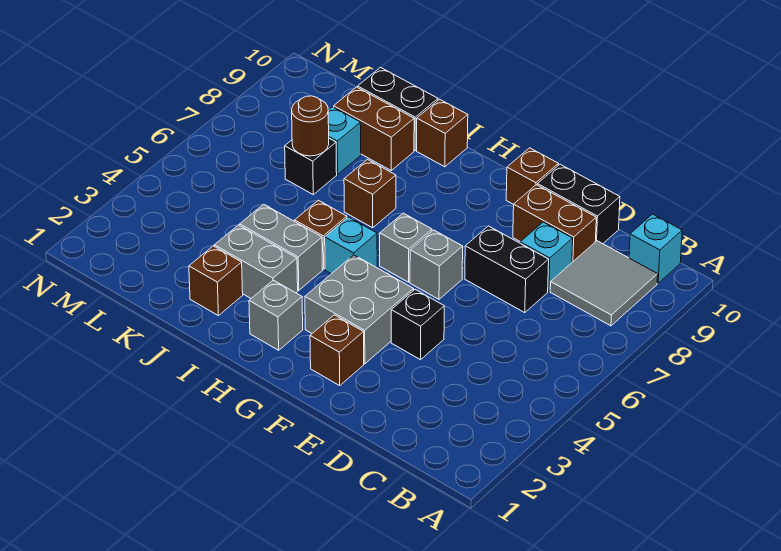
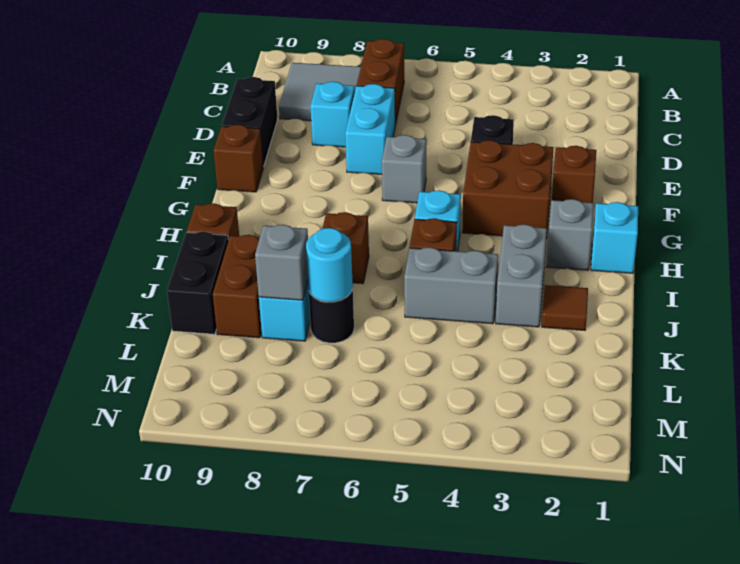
cyan 1x1 brick [629,214,682,283] -> cyan 1x1 brick moved to [591,202,638,273]
black 1x2 brick [465,226,549,313] -> cyan 1x2 brick [345,84,395,174]
brown 1x2 brick [513,185,596,262] -> brown 1x2 brick moved to [357,39,404,126]
grey 2x2 brick [305,255,414,364] -> brown 2x2 brick [462,140,554,239]
grey 1x1 brick [380,213,432,282] -> grey 1x1 brick moved to [255,225,308,300]
grey 1x2 brick [240,204,322,290] -> grey 1x2 brick turned to [404,247,498,324]
brown 1x1 brick [189,246,243,316] -> brown 1x1 tile [542,285,588,330]
black 1x1 brick [285,138,337,194] -> black 1x1 round brick [309,290,354,343]
brown 1x1 round brick [292,96,329,156] -> cyan 1x1 round brick [306,228,353,302]

